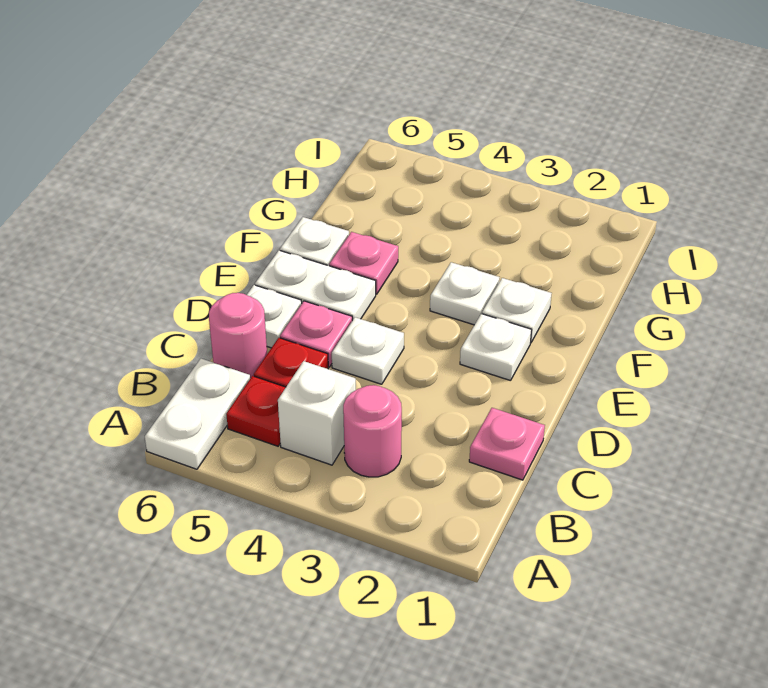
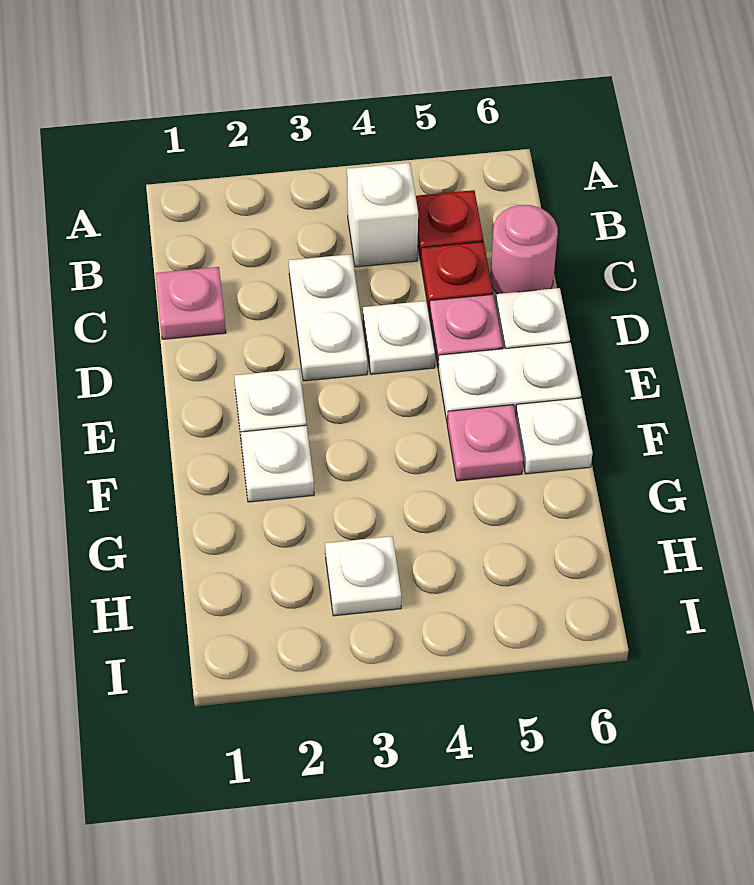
white 1x2 plate [145,359,250,469] -> white 1x2 plate moved to [289,254,367,381]
pink 1x1 round brick [343,385,402,477] -> none
white 1x1 plate [430,262,500,325] -> white 1x1 plate moved to [325,536,401,616]

